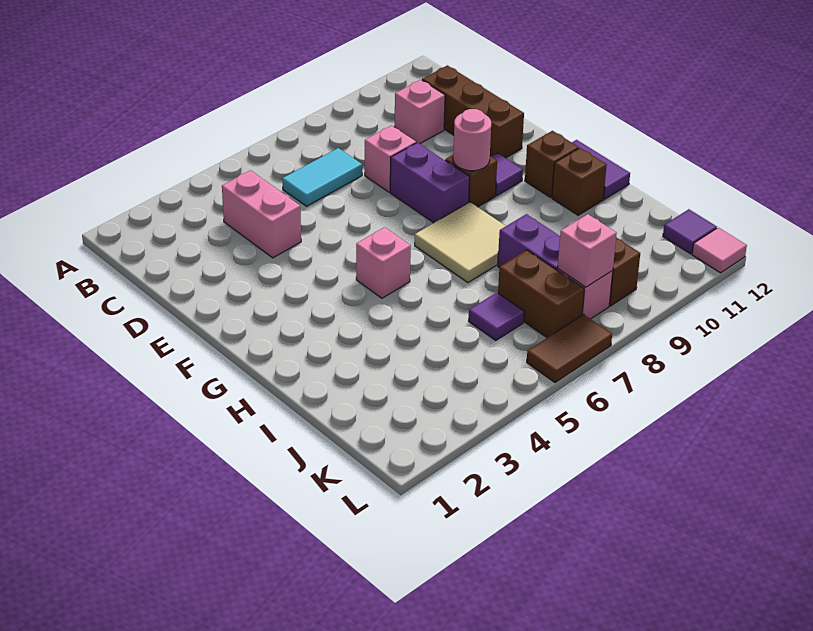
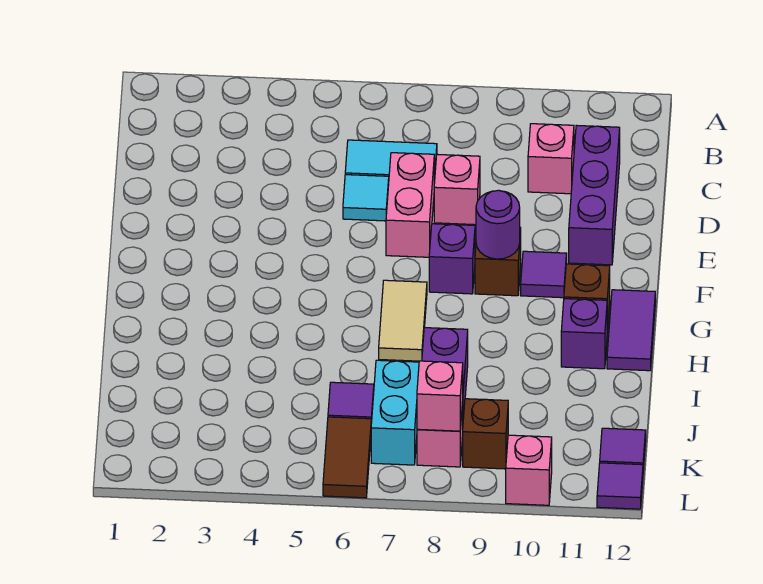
pink 1x2 brick [222,170,301,258] -> pink 1x2 brick moved to [386,153,434,257]
brown 1x3 brick [422,65,524,158] -> purple 1x3 brick [569,125,620,265]
none -> cyan 1x1 tile [343,175,389,221]
purple 1x2 brick [390,143,470,223] -> purple 1x1 brick [429,224,475,294]
pink 1x1 round brick [453,109,491,171] -> purple 1x1 round brick [476,190,520,259]
pink 1x1 brick [356,227,411,298] -> pink 1x1 brick moved to [506,435,552,505]
tan 2x2 tile [415,202,506,283] -> tan 1x2 tile [379,280,427,361]
brown 1x1 brick [552,148,607,215] -> purple 1x1 brick [561,299,607,369]
brown 1x2 brick [498,250,584,338] -> cyan 1x2 brick [371,360,419,465]
brown 1x2 tile [527,314,612,383] -> brown 1x2 tile turned to [323,417,371,498]
pink 1x1 tile [692,227,747,273] -> purple 1x1 tile [597,463,643,509]

